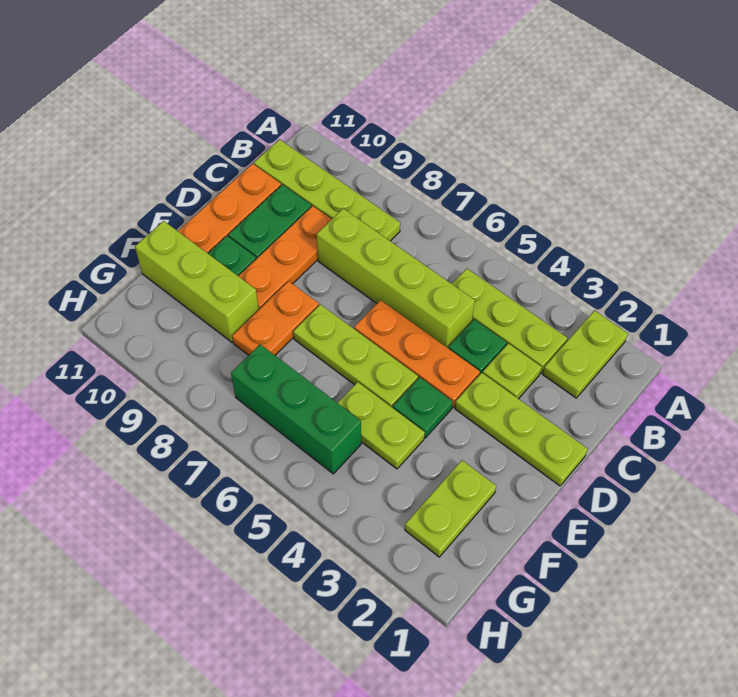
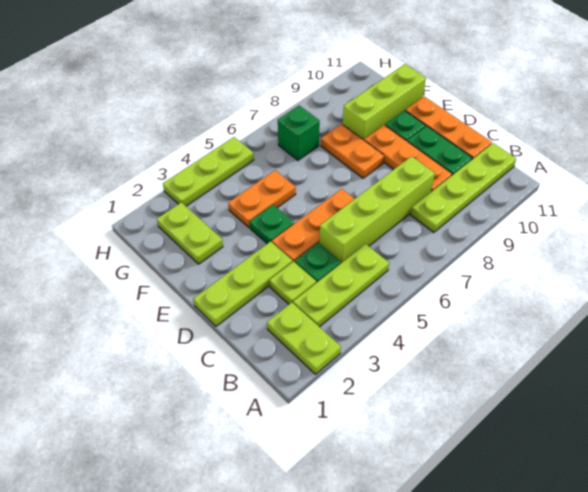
lime 1x3 plate [293,304,418,408] -> lime 1x3 plate moved to [163,137,254,206]
lime 1x2 plate [338,382,425,469] -> orange 1x2 plate [228,170,296,228]
green 1x3 brick [231,344,361,474] -> green 1x1 brick [278,105,320,160]

